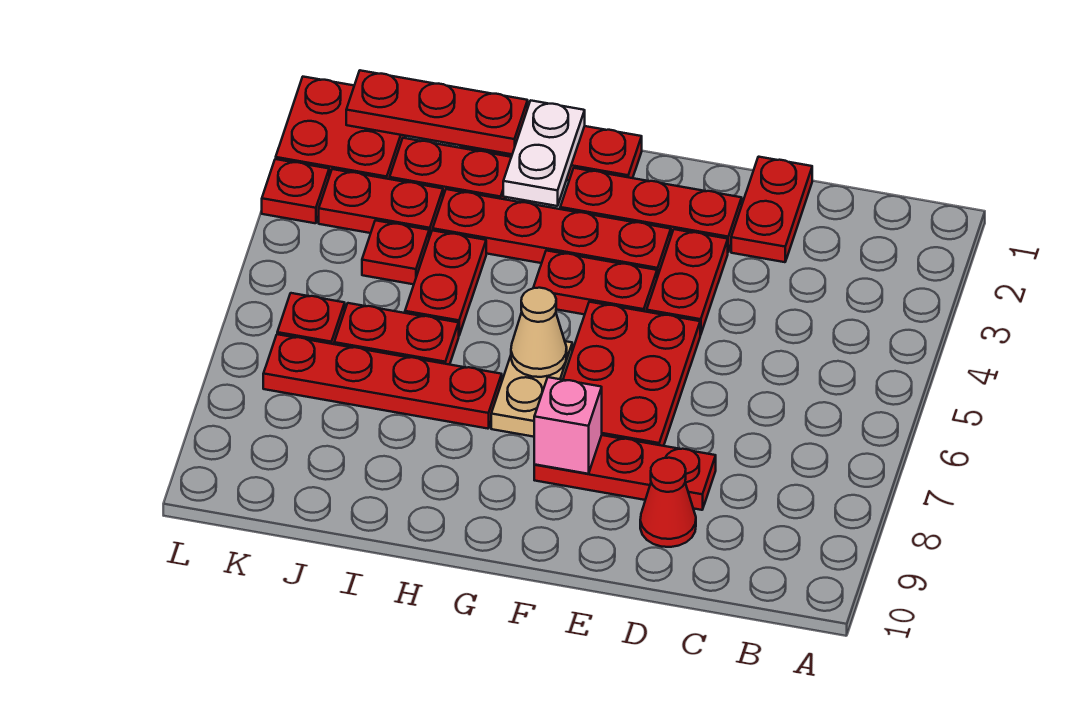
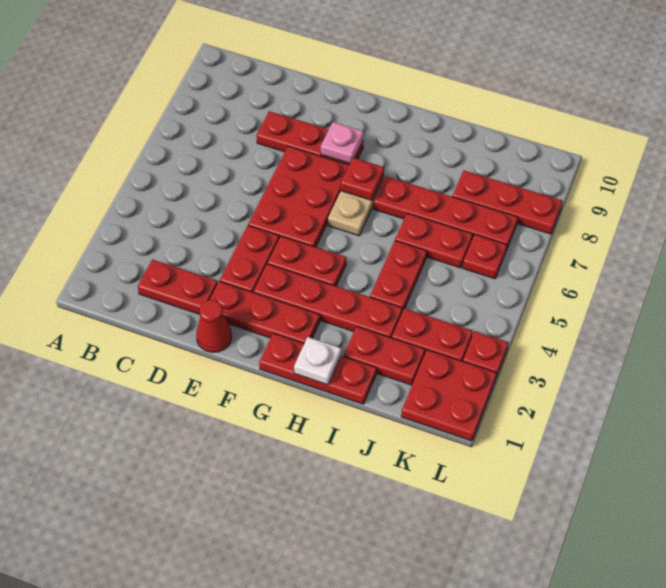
red 1x2 plate [731,157,812,262] -> red 1x2 plate turned to [138,259,218,314]
red 1x1 cone [640,458,696,547] -> red 1x1 cone moved to [196,300,232,352]
pink 1x1 brick [534,377,602,474] -> pink 1x1 plate [321,122,364,164]
tan 1x1 cone [511,288,567,377] -> none
white 1x2 plate [503,101,585,206] -> white 1x1 plate [294,337,341,385]
red 1x3 plate [346,70,528,154] -> red 1x3 plate moved to [452,171,563,234]
red 1x1 plate [362,220,429,284] -> red 1x1 plate moved to [341,158,384,200]

